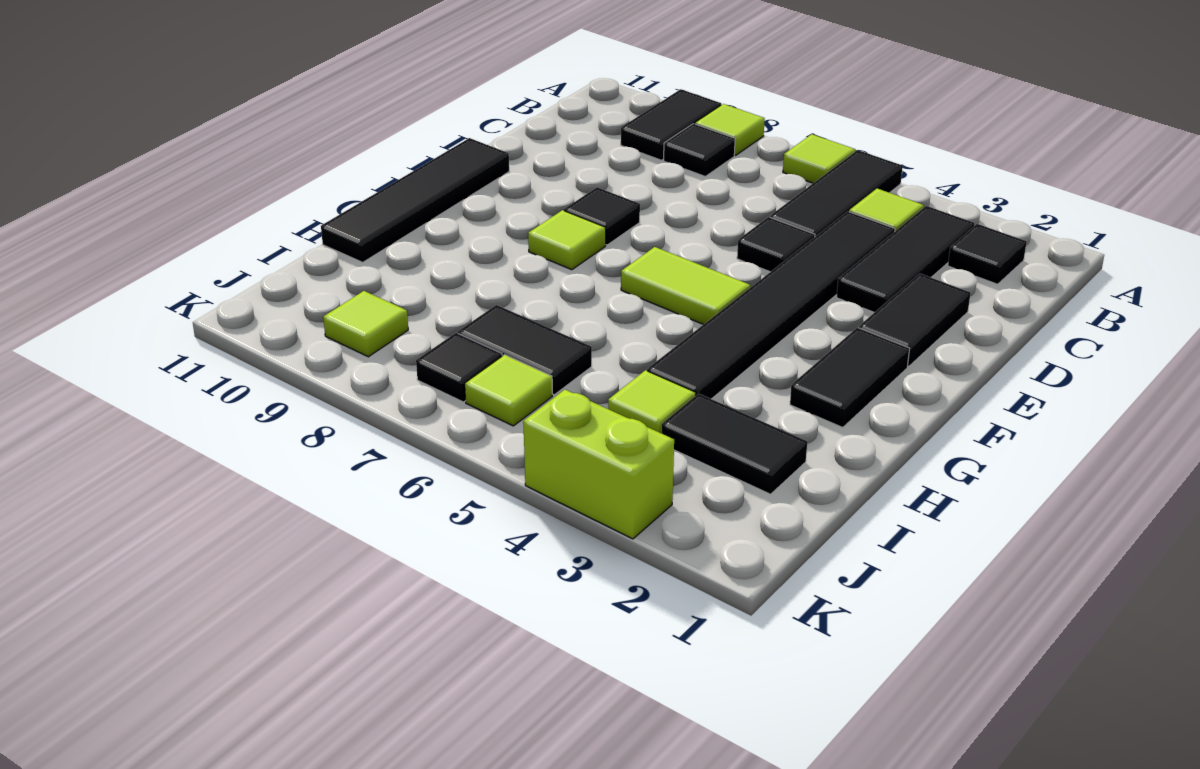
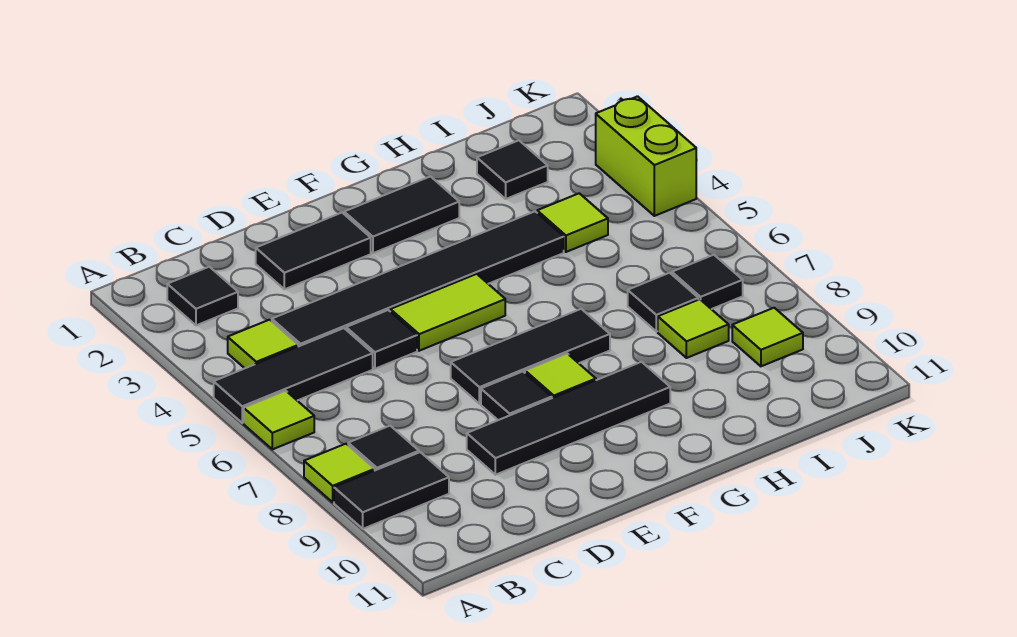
black 1x3 tile [837,206,974,313] -> black 1x3 tile moved to [451,309,610,404]
black 1x4 tile [321,138,509,262] -> black 1x4 tile moved to [467,362,670,475]
lime 1x2 tile [621,247,750,325] -> lime 1x2 tile turned to [390,274,505,351]
black 1x2 tile [662,394,807,494] -> black 1x1 tile [477,140,548,199]
black 1x2 tile [458,305,592,395] -> black 1x1 tile [628,273,698,331]
lime 1x1 tile [465,355,552,426] -> lime 1x1 tile moved to [658,299,729,358]

